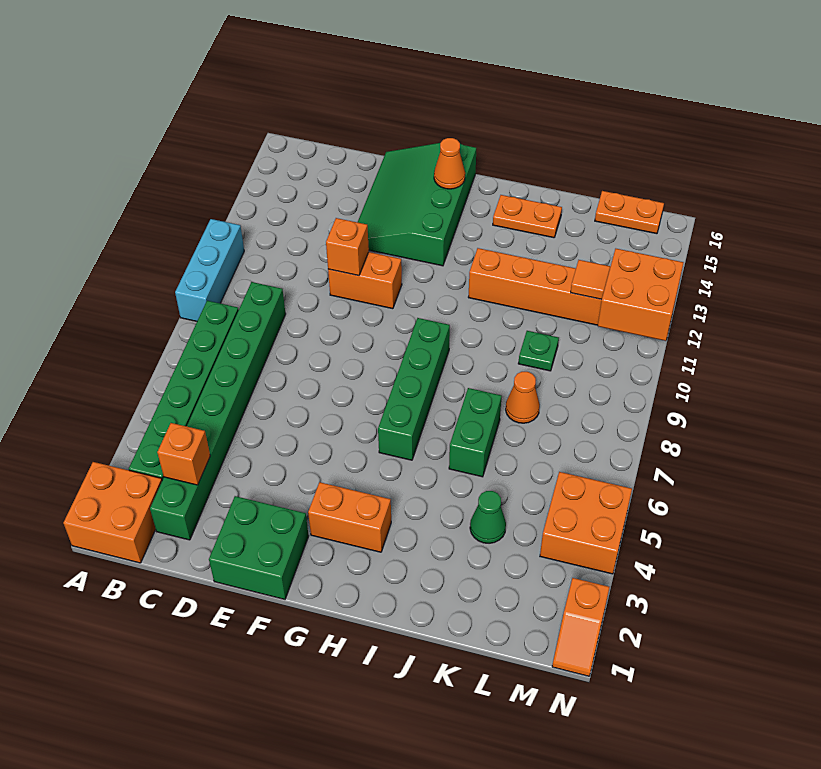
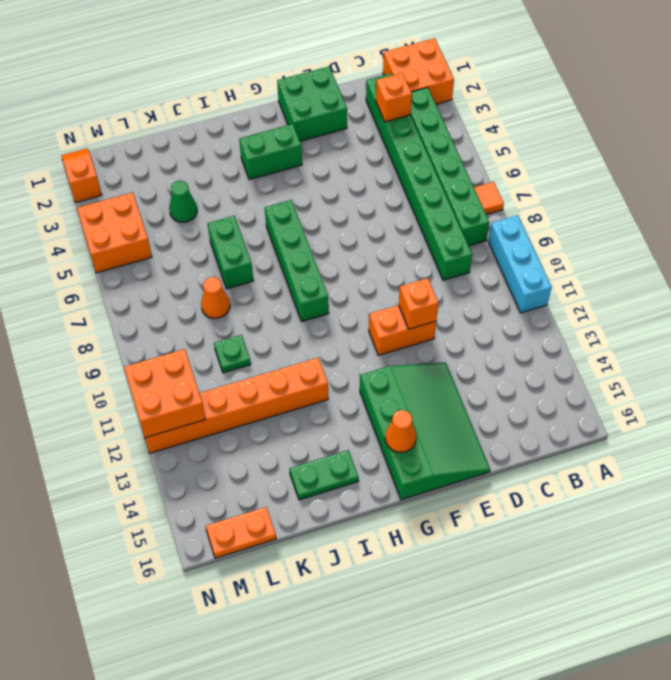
orange 1x2 brick [308,482,391,552] -> green 1x2 brick [239,124,302,180]
orange 1x2 plate [493,195,562,238] -> green 1x2 plate [289,450,359,500]
orange 1x1 tile [571,260,610,300] -> orange 1x1 tile moved to [474,182,504,214]

